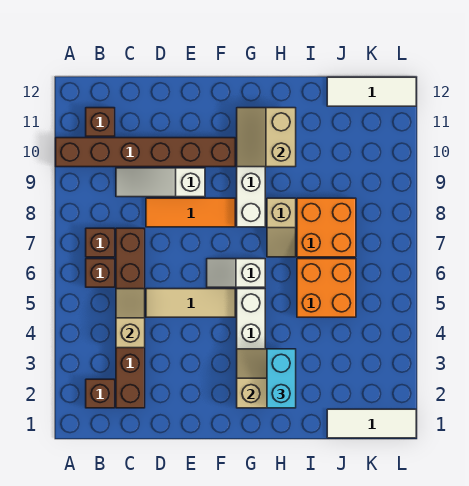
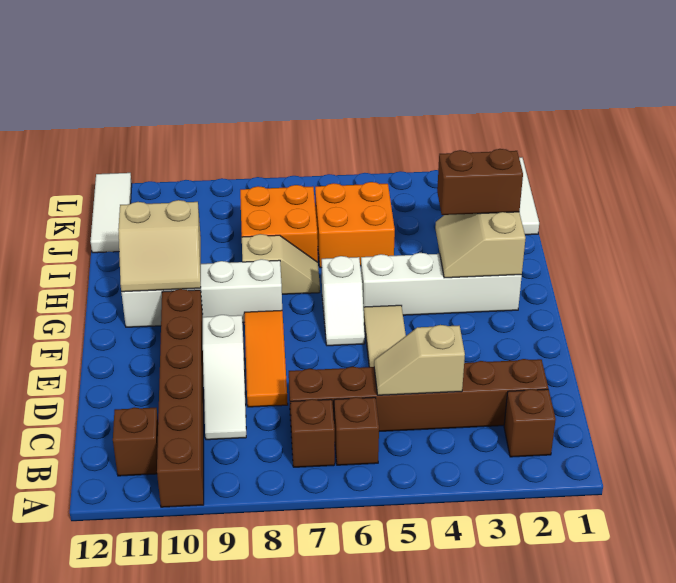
cyan 1x2 brick [267,349,296,408] -> brown 1x2 brick [437,149,523,215]

